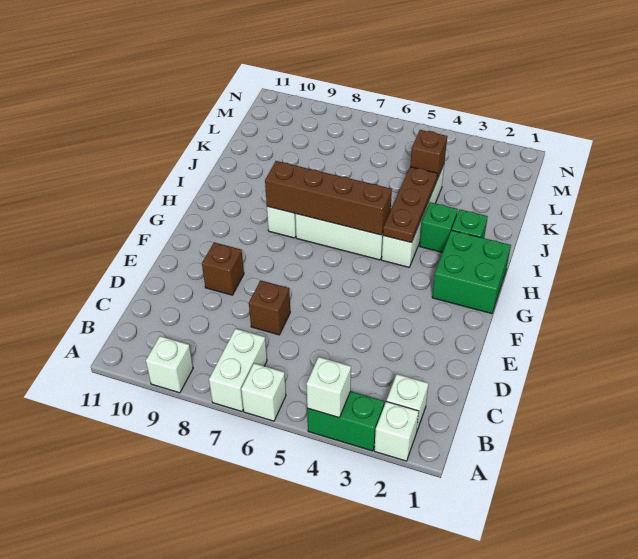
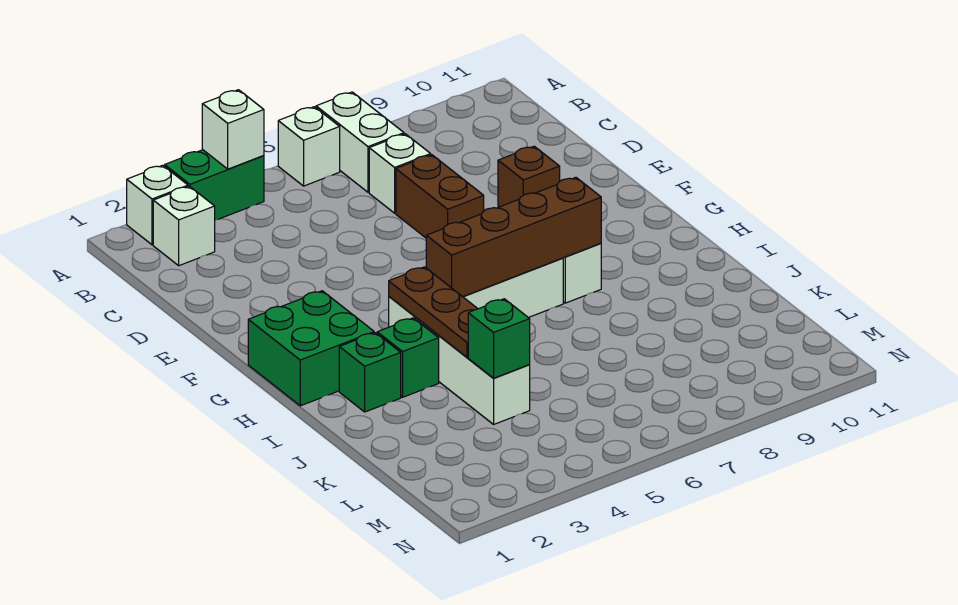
white 1x1 brick [146,336,193,393] -> white 1x1 brick moved to [369,134,431,213]
brown 1x1 brick [249,280,290,335] -> brown 1x2 brick [396,155,484,238]
brown 1x1 brick [410,130,447,179] -> green 1x1 brick [468,299,530,378]

